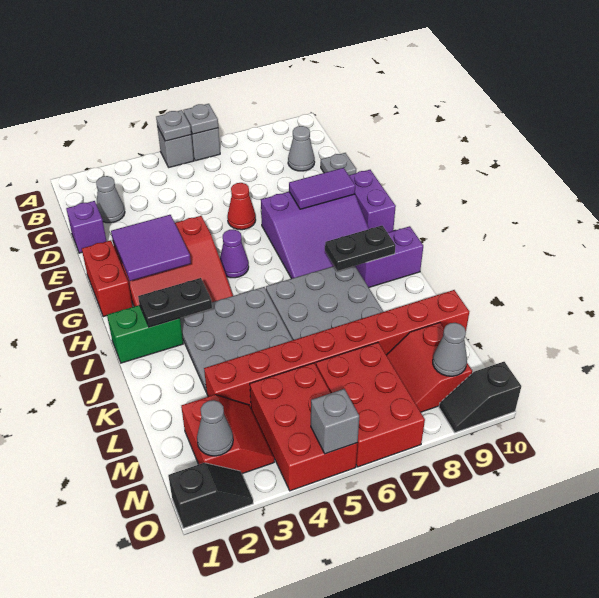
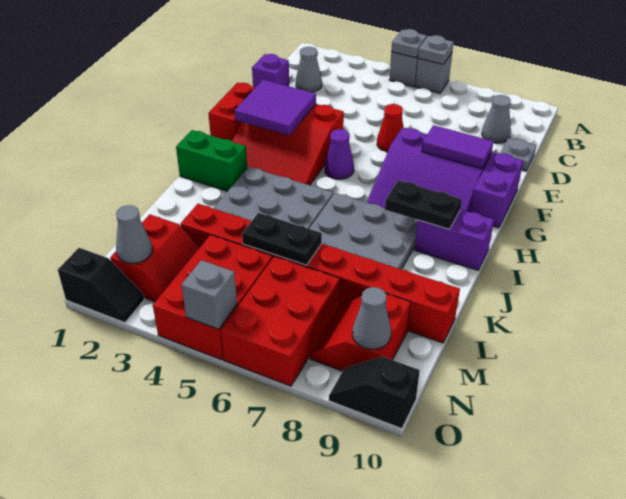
black 1x2 plate [138,278,212,327] -> black 1x2 plate moved to [242,213,322,265]

